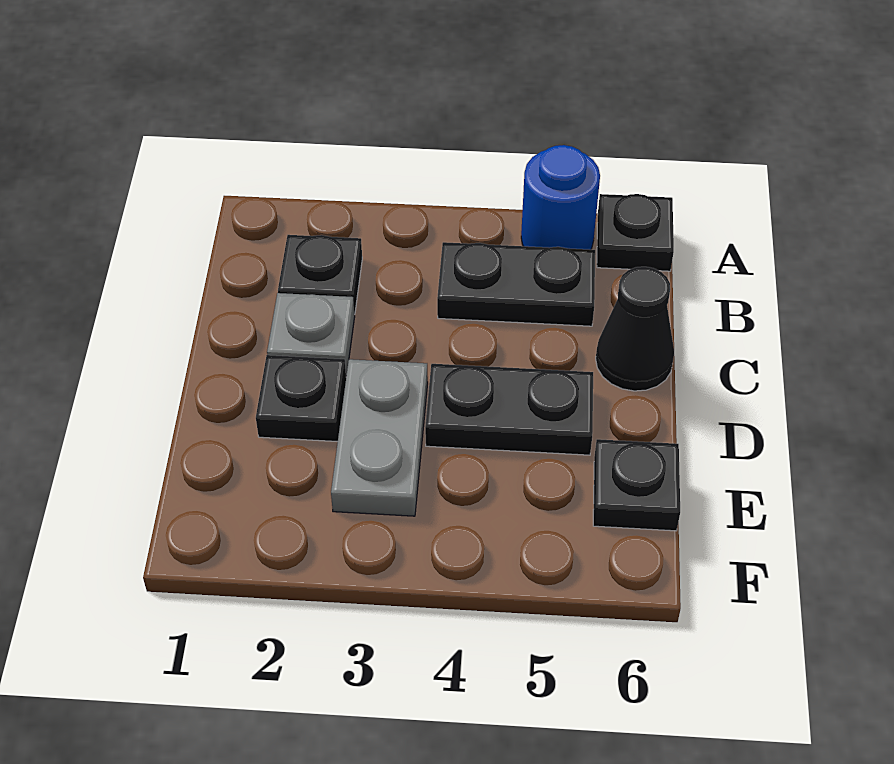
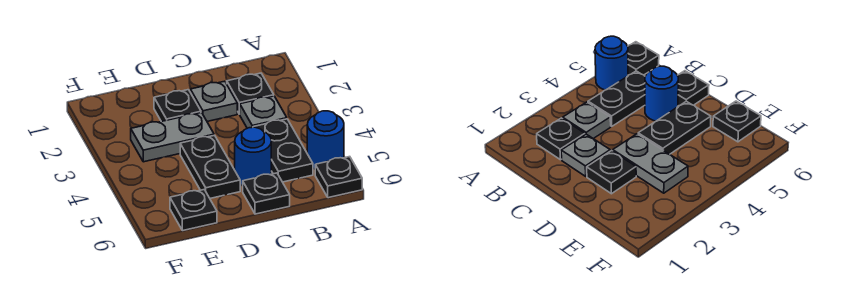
none -> grey 1x1 plate [240,96,287,128]
none -> blue 1x1 round brick [235,127,271,186]
black 1x1 cone [596,267,674,391] -> black 1x1 plate [243,173,290,214]

